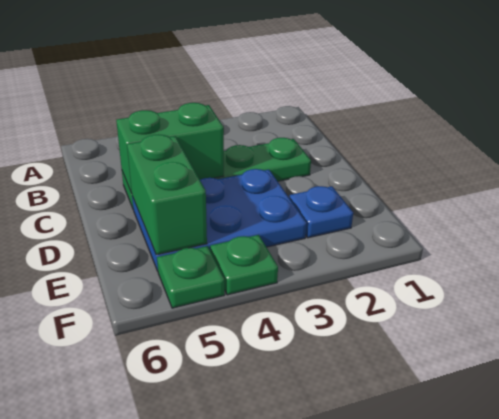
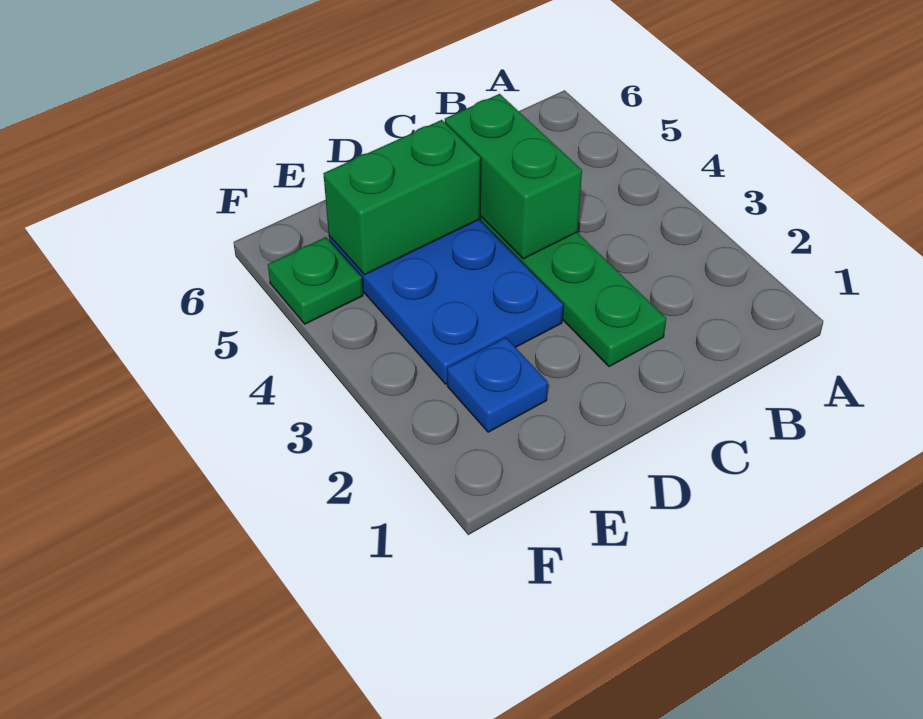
green 1x1 plate [210,235,278,295] -> none

